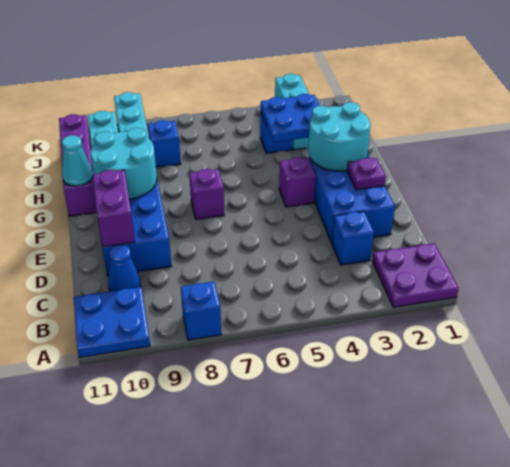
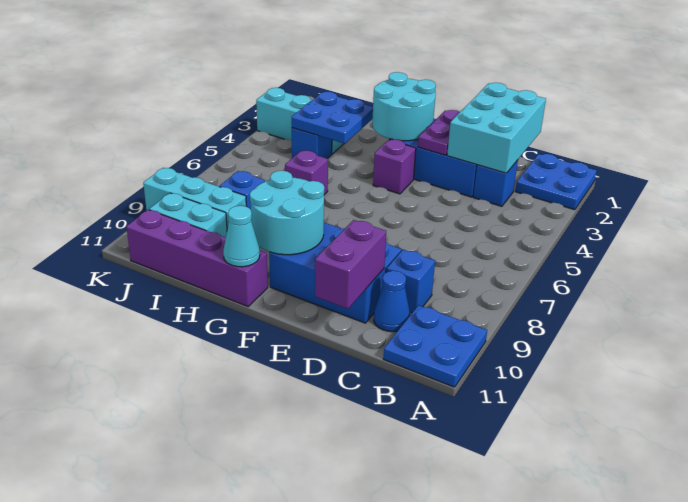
purple 2x2 plate [372,243,459,307] -> blue 2x2 plate [515,154,597,210]
blue 1x1 brick [181,282,222,340] -> blue 1x1 brick moved to [387,250,435,313]
none -> cyan 2x3 brick [447,83,546,173]
purple 1x2 brick [93,170,135,247] -> purple 1x2 brick turned to [315,220,386,309]
purple 1x1 plate [347,158,386,190] -> purple 1x2 plate [418,110,460,155]
purple 1x1 brick [189,169,224,219] -> purple 1x1 brick moved to [285,151,328,195]

